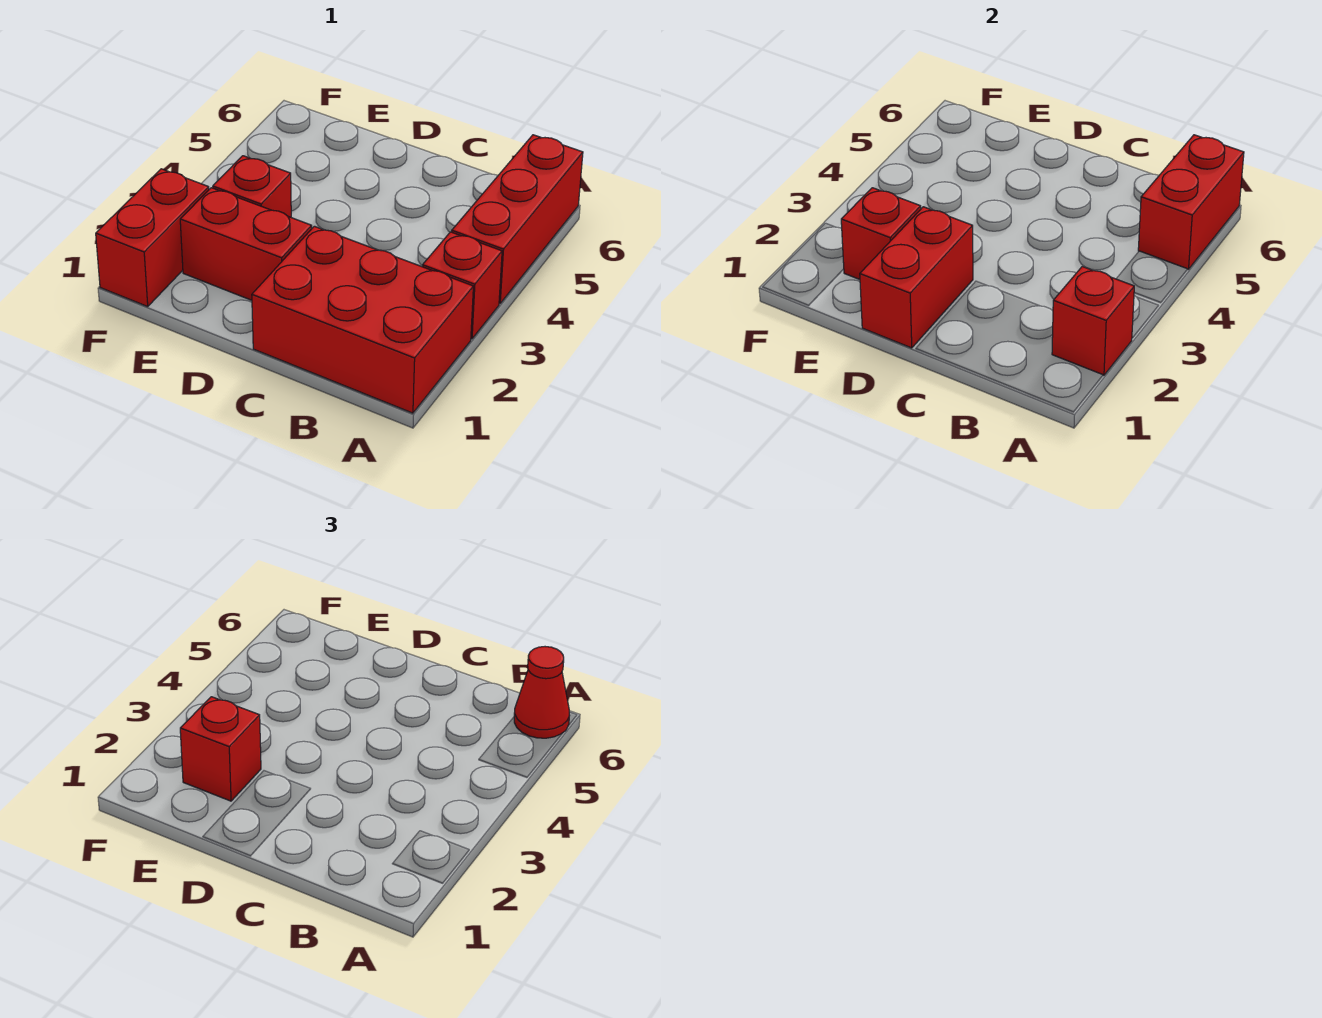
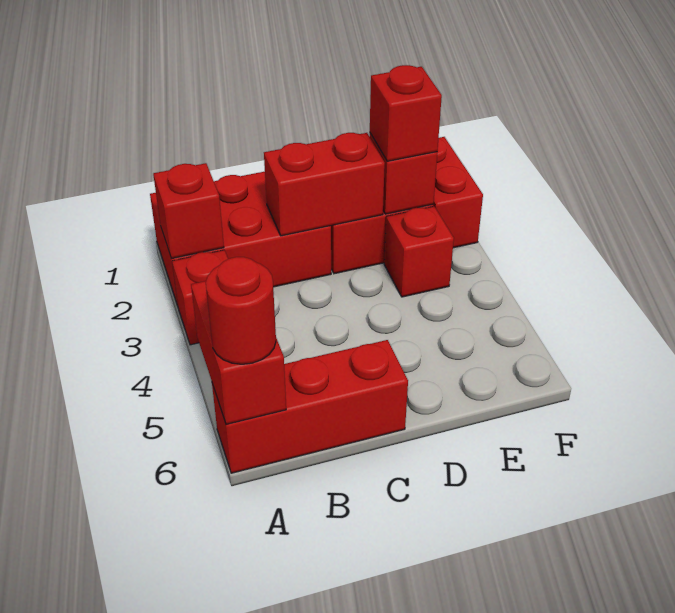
red 1x3 brick [452,135,583,304] -> red 1x3 brick turned to [212,340,408,473]
red 1x1 cone [514,647,570,738] -> red 1x1 round brick [206,257,276,364]
red 1x2 brick [860,207,973,348] -> red 1x2 brick turned to [264,133,385,236]

